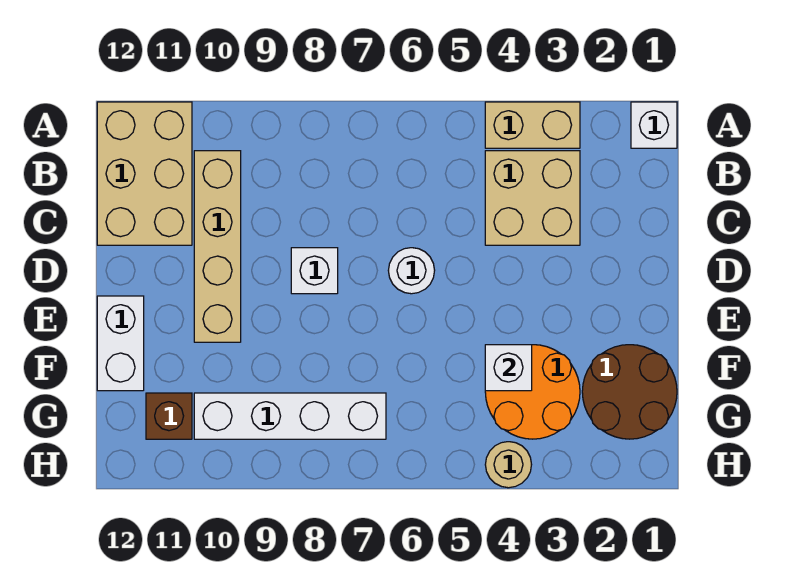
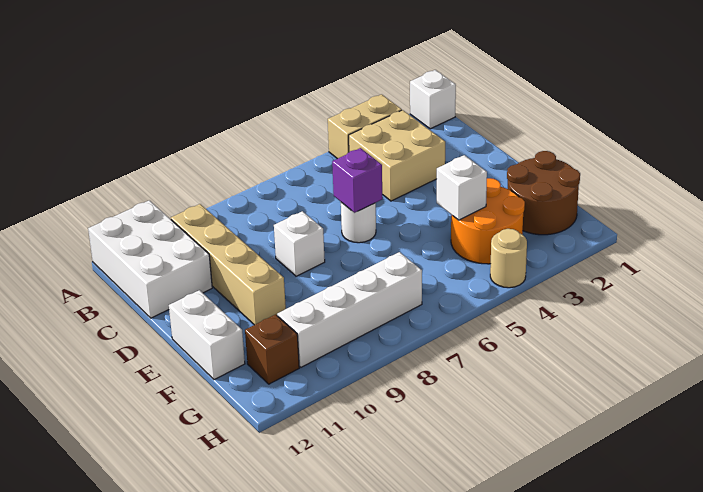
tan 2x3 brick [97,102,192,245] -> white 2x3 brick [88,200,212,318]
none -> purple 1x1 brick [332,148,382,213]

